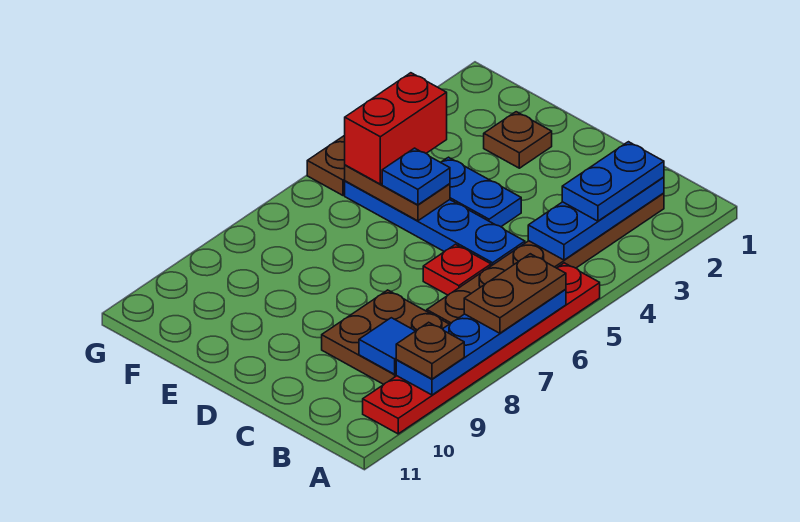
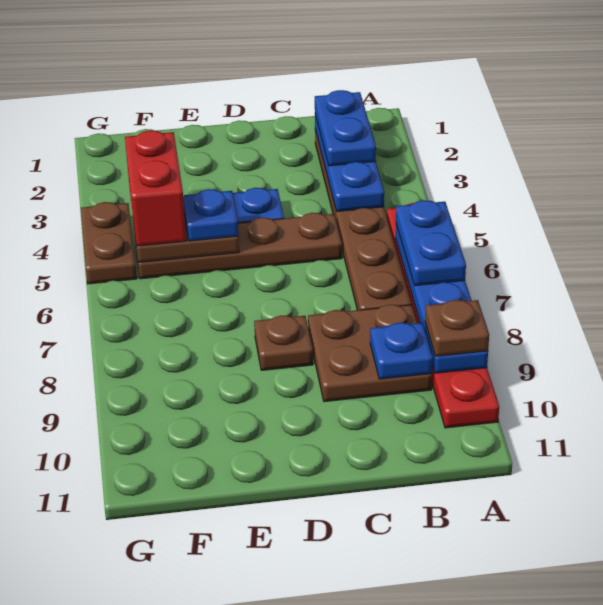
brown 1x2 plate [464,254,566,333] -> blue 1x2 plate [396,200,466,286]
blue 1x1 tile [359,318,415,374] -> blue 1x1 plate [370,323,433,379]
blue 1x4 plate [345,181,525,266] -> brown 1x4 plate [135,213,342,279]
red 1x1 plate [423,244,491,295] -> none
brown 1x1 plate [484,112,552,168] -> brown 1x1 plate moved to [254,315,313,370]

